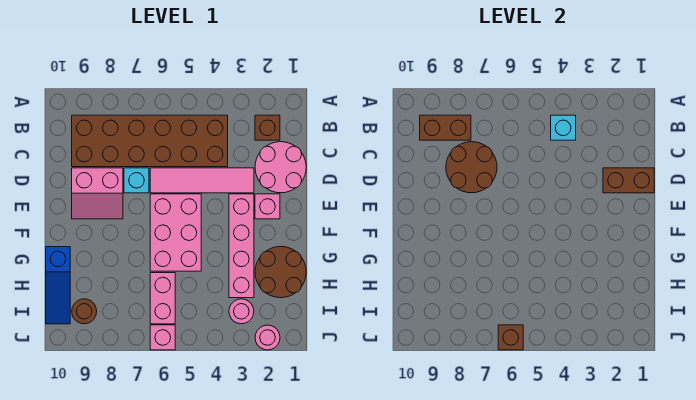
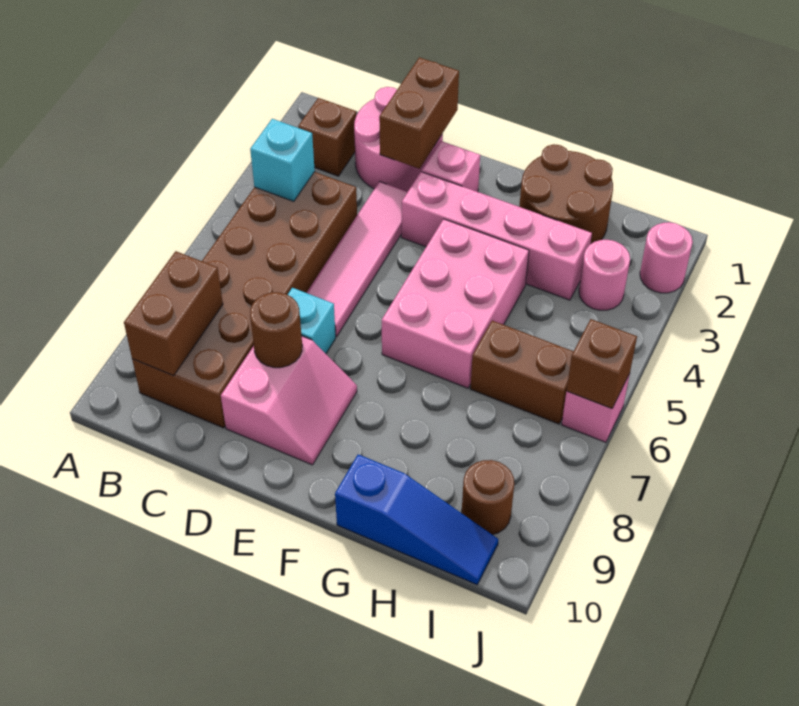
brown 2x2 round brick [446,142,497,193] -> brown 1x1 round brick [250,292,302,368]
pink 2x3 brick [150,194,201,271] -> pink 2x3 brick turned to [382,219,529,388]
pink 1x2 brick [150,273,175,324] -> brown 1x2 brick [470,321,573,424]

